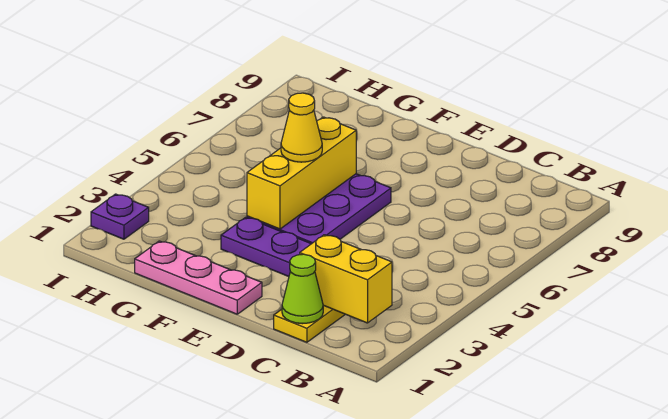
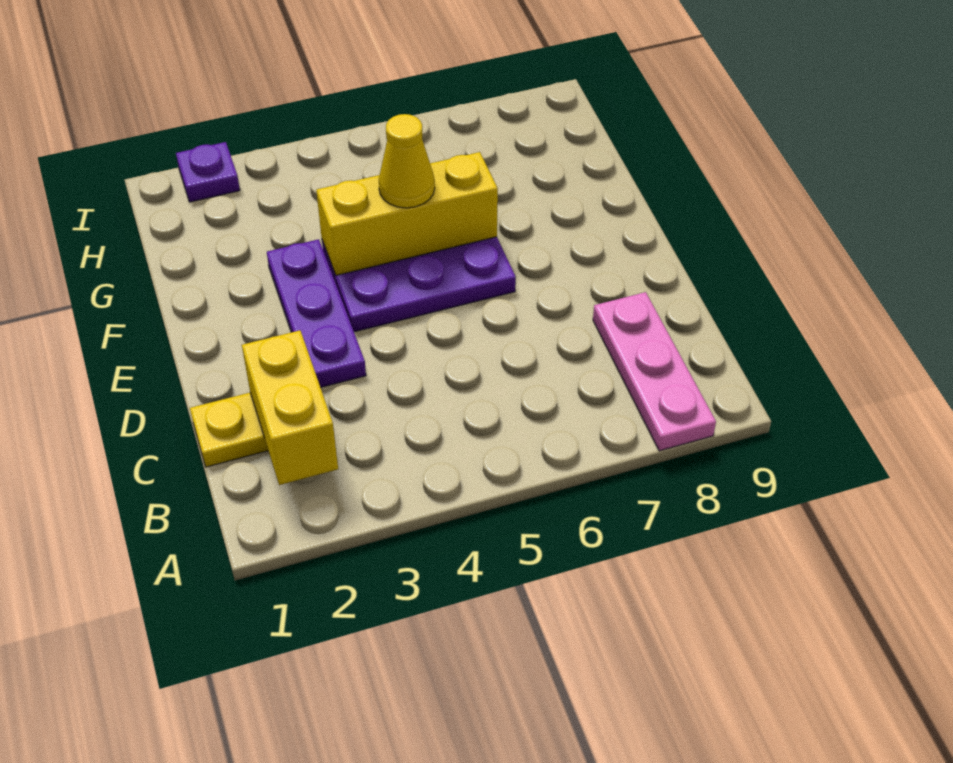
lime 1x1 cone [282,254,323,324] -> none
pink 1x3 plate [135,241,262,314] -> pink 1x3 plate moved to [593,292,716,451]

